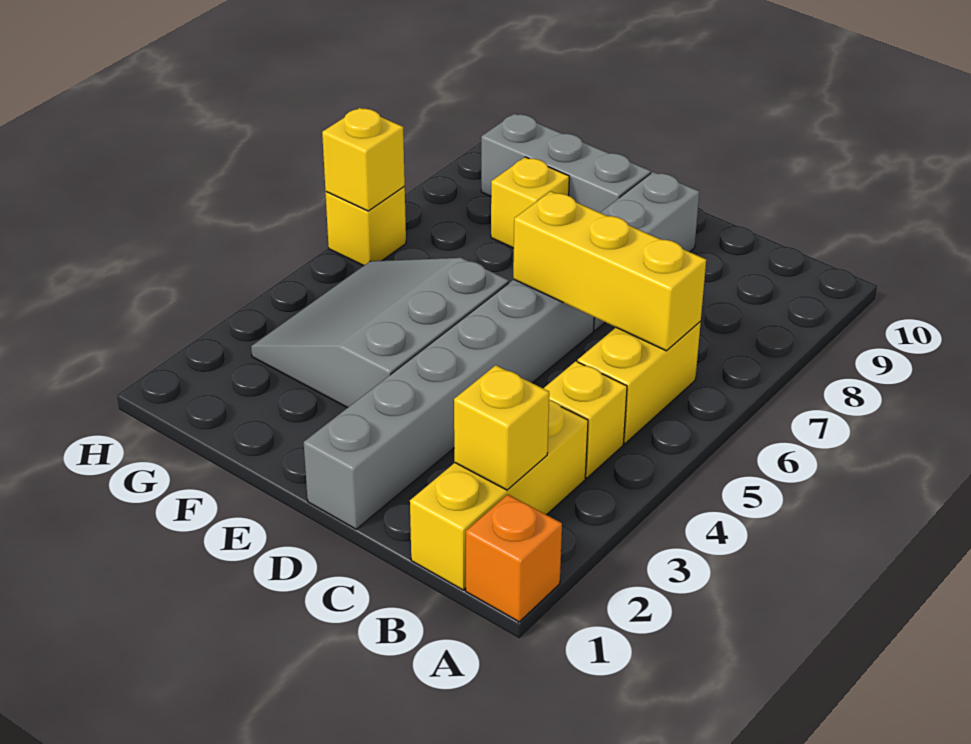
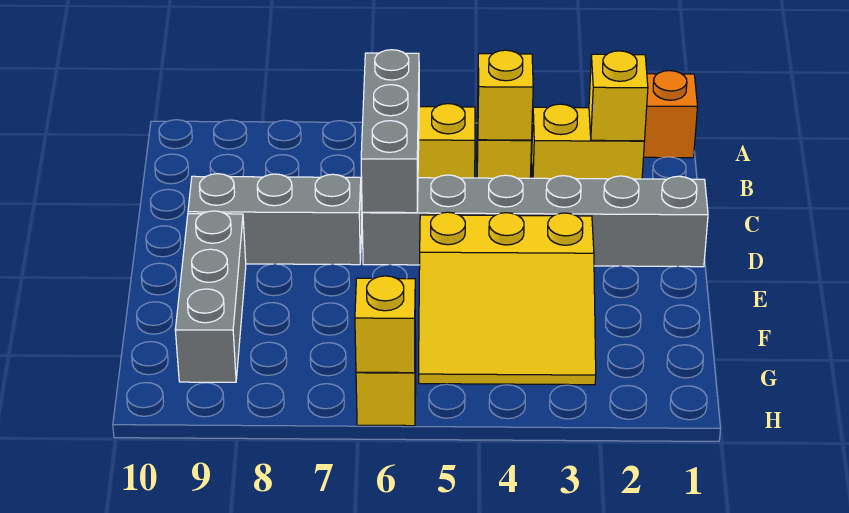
yellow 1x3 brick [410,400,588,590] -> yellow 1x2 brick [532,104,644,179]
yellow 1x3 brick [513,191,706,351] -> grey 1x3 brick [361,50,419,213]
grey 3x3 slope [251,258,509,408] -> yellow 3x3 slope [419,212,596,385]
yellow 1x1 brick [491,157,569,248] -> yellow 1x1 brick moved to [478,50,533,140]

